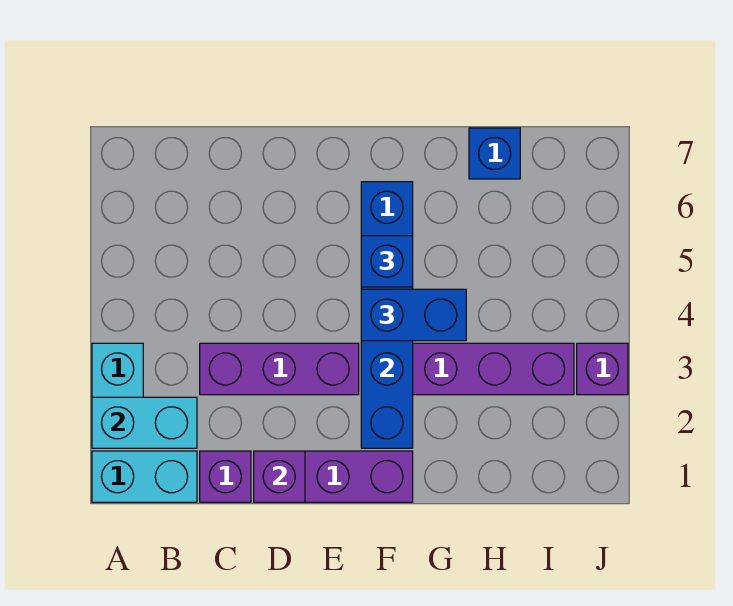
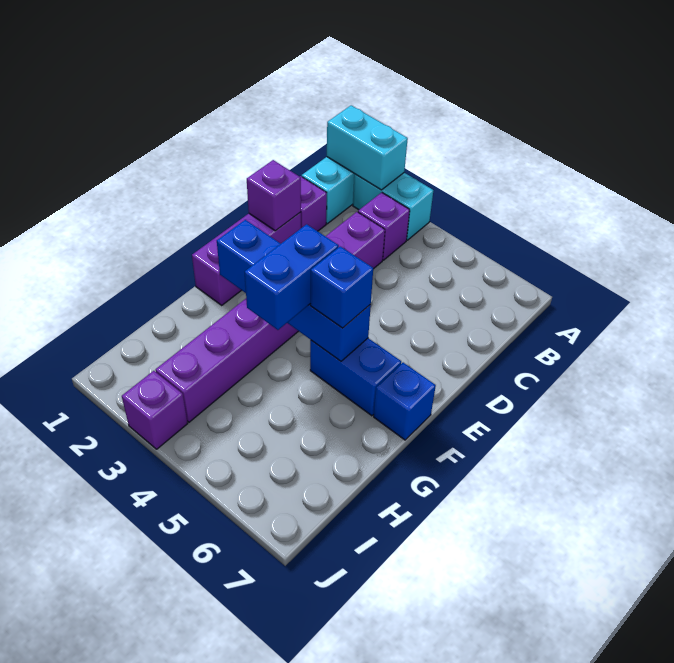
cyan 1x2 brick [92,397,197,448] -> cyan 1x2 brick turned to [327,105,408,190]
none -> purple 1x1 brick [358,192,410,260]
blue 1x1 brick [469,128,520,179] -> blue 1x1 brick moved to [374,363,436,440]

